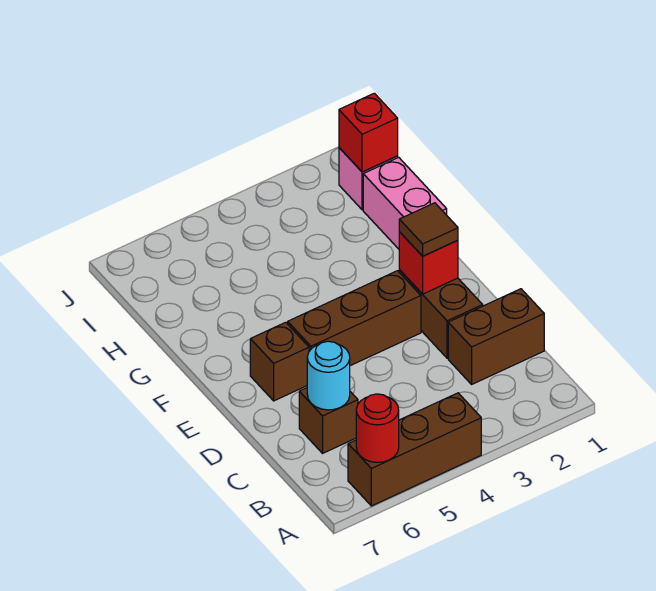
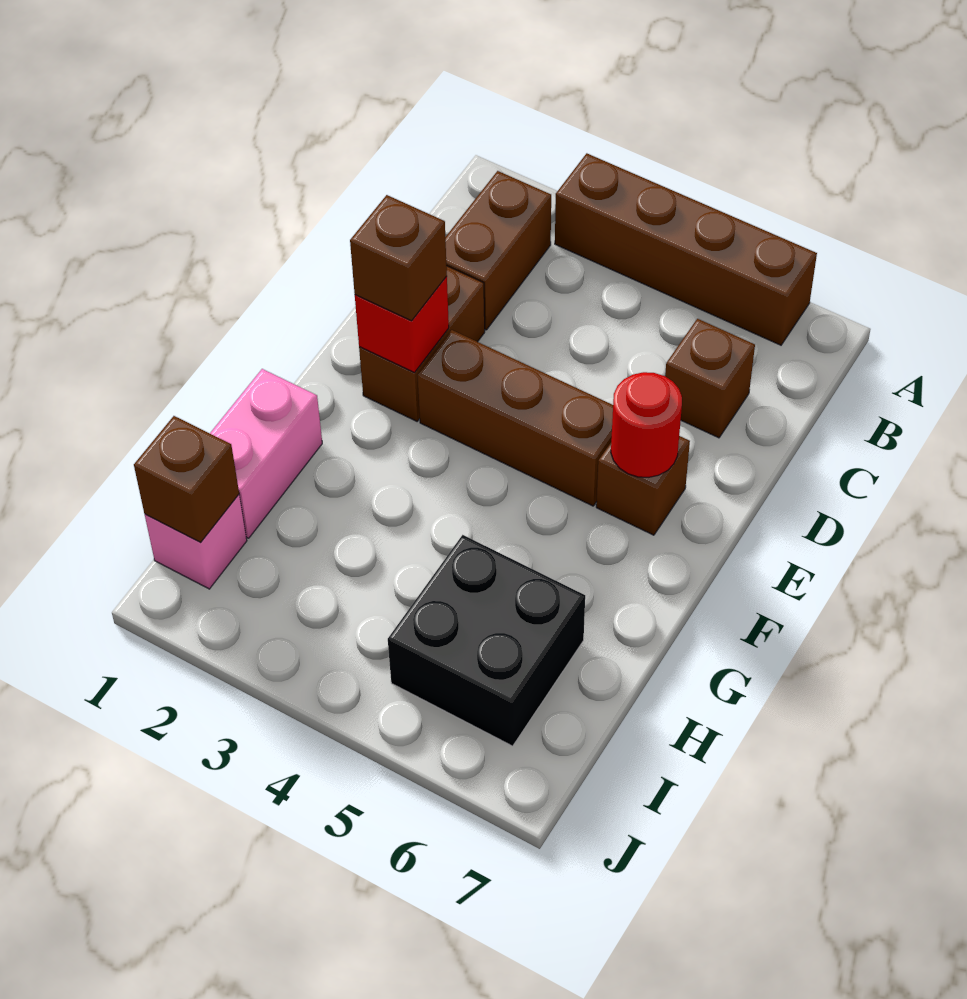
brown 1x3 brick [348,393,481,506] -> brown 1x4 brick [555,153,817,345]
red 1x1 round brick [356,394,399,462] -> red 1x1 round brick moved to [611,372,682,477]
brown 1x2 brick [448,289,544,384] -> brown 1x2 brick turned to [445,171,551,330]
cyan 1x1 round brick [307,341,350,410] -> none
brown 1x1 tile [399,203,458,256] -> brown 1x1 brick [350,195,447,321]
none -> black 2x2 brick [388,535,585,746]
red 1x1 brick [339,93,398,172] -> brown 1x1 brick [134,416,239,543]

